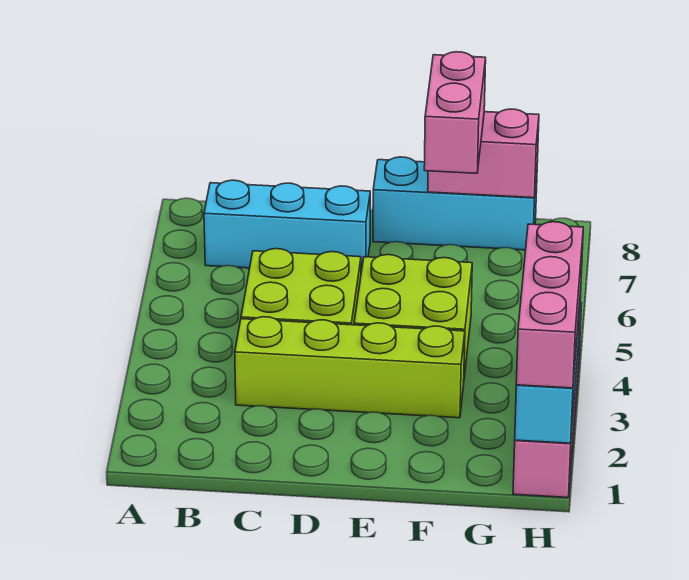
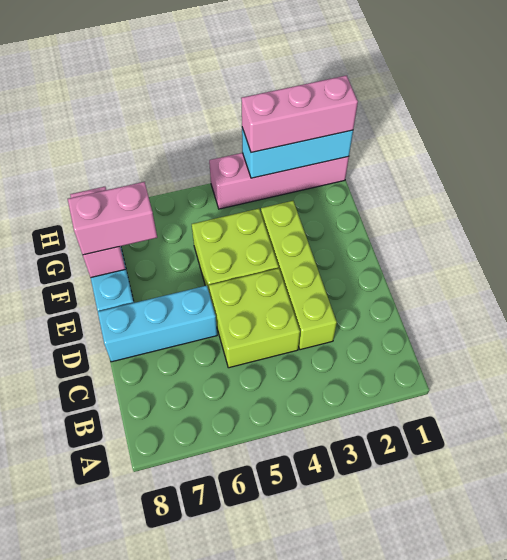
cyan 1x3 brick [204,180,370,272] -> cyan 1x3 brick turned to [98,286,217,362]

